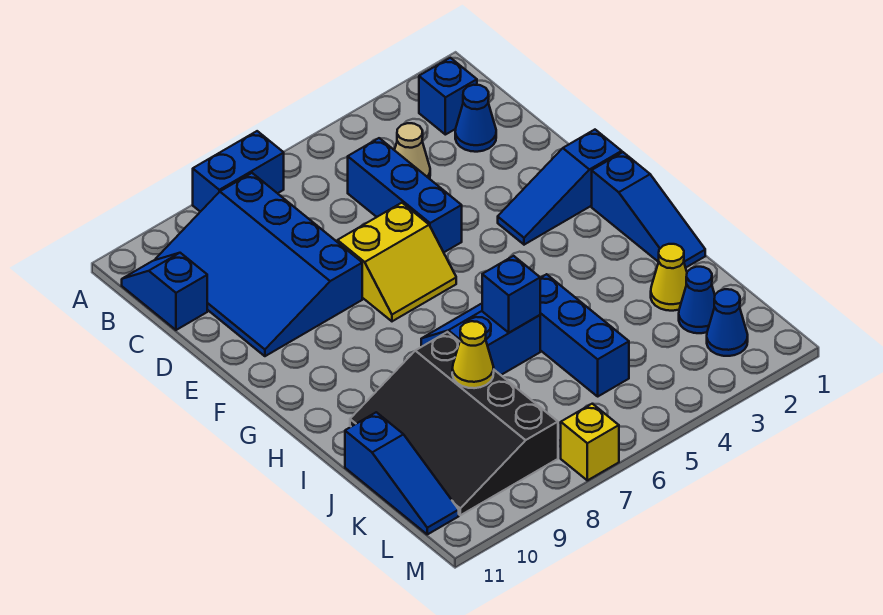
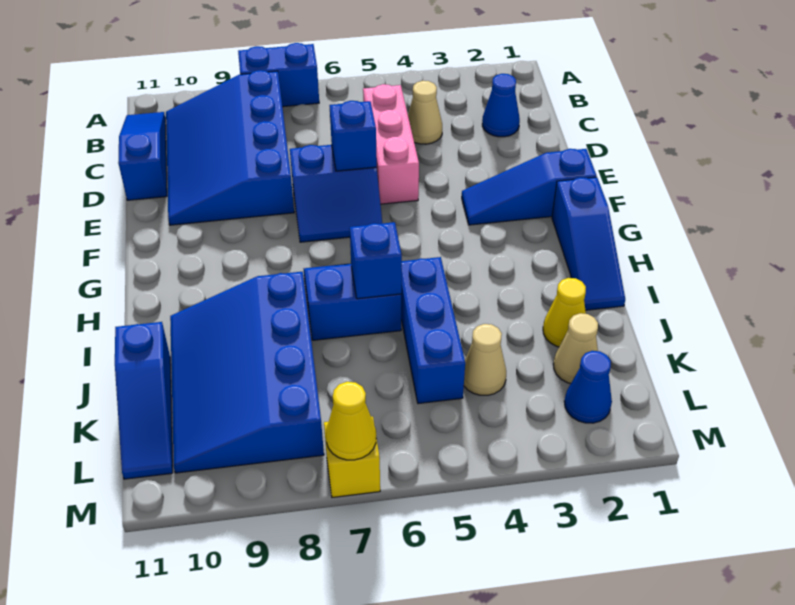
blue 1x1 brick [419,58,477,135] -> blue 1x1 brick moved to [330,101,377,171]
blue 1x2 slope [122,253,207,330] -> blue 1x3 slope [118,112,167,200]
blue 1x3 brick [348,138,462,252] -> pink 1x3 brick [363,84,419,204]
yellow 2x2 slope [337,203,456,321] -> blue 2x2 slope [290,145,382,242]
black 3x4 slope [350,332,558,515] -> blue 3x4 slope [170,272,324,473]
yellow 1x1 cone [452,321,494,388] -> yellow 1x1 cone moved to [326,382,376,460]
blue 1x1 cone [679,267,715,333] -> tan 1x1 cone [553,313,598,384]
none -> tan 1x1 cone [464,324,506,395]

